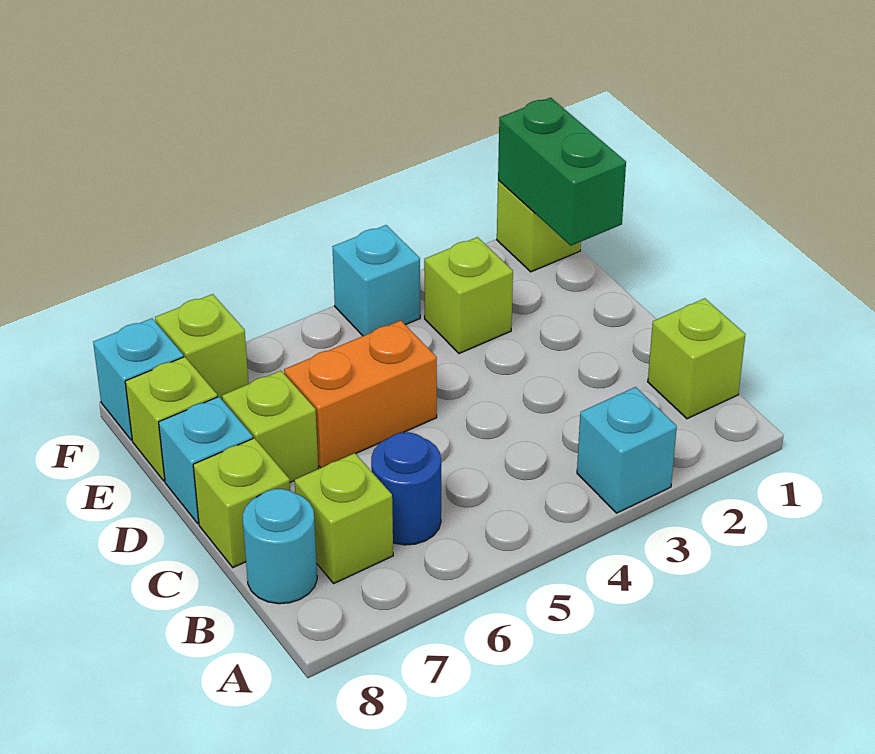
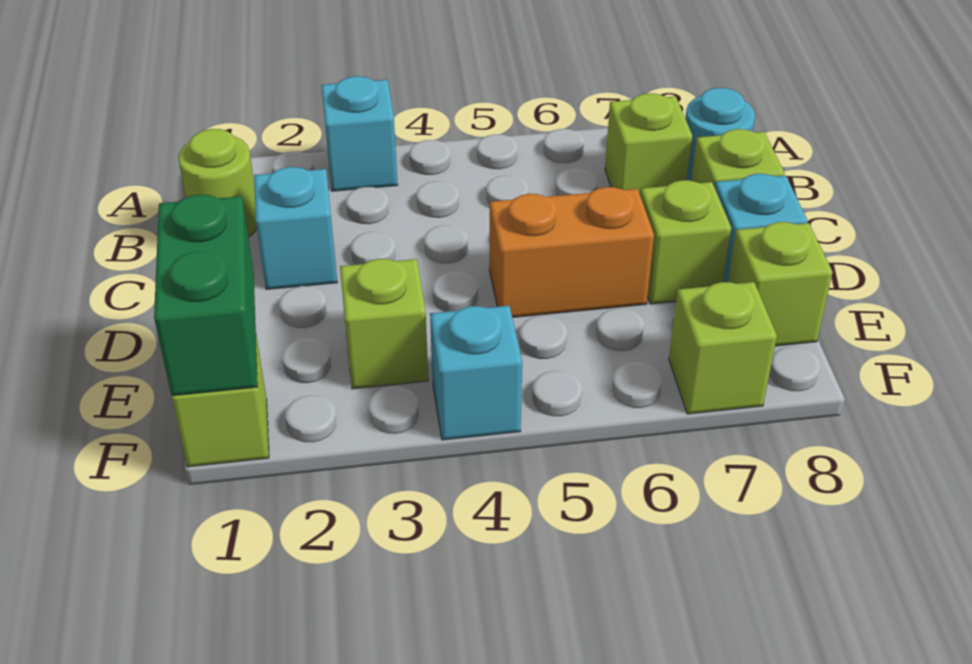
lime 1x1 brick [648,298,746,419] -> lime 1x1 round brick [178,129,257,237]
blue 1x1 round brick [371,432,441,545] -> none
cyan 1x1 brick [93,318,184,440] -> cyan 1x1 brick moved to [254,167,337,289]

